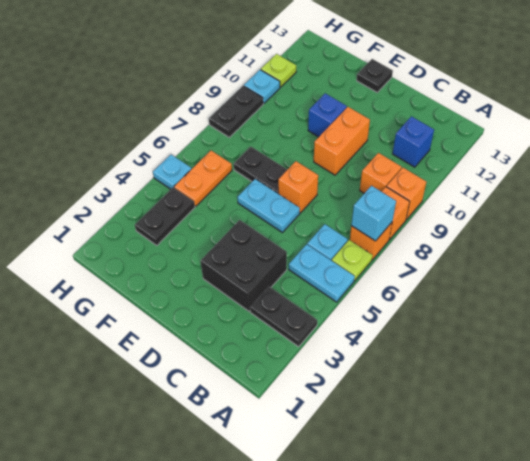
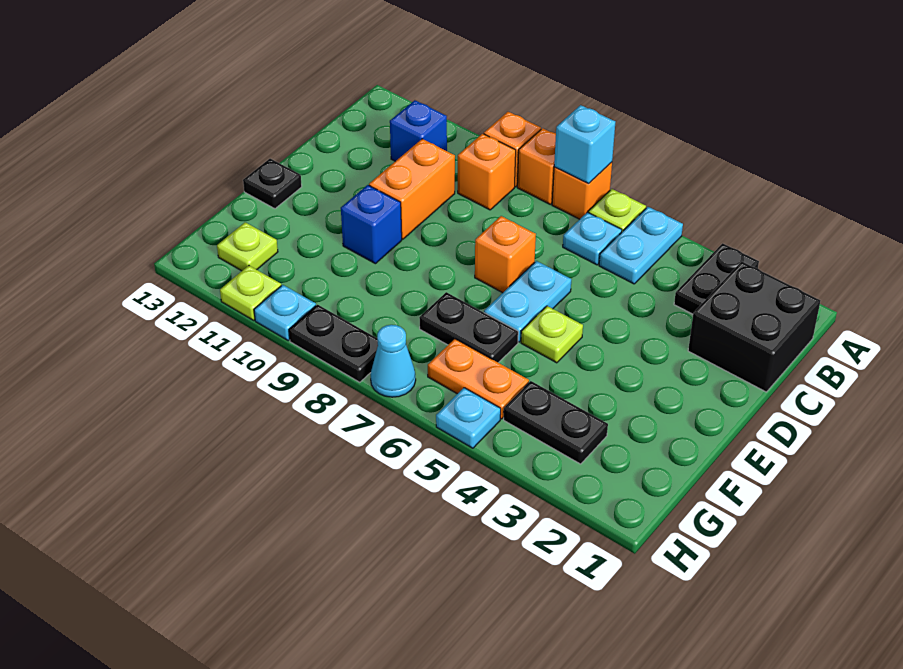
black 2x2 brick [200,220,287,311] -> black 2x2 brick moved to [688,261,821,392]
orange 1x2 brick [314,107,370,175] -> orange 1x2 brick turned to [369,139,455,239]
none -> lime 1x1 plate [521,306,583,363]
black 1x2 plate [234,147,287,194] -> black 1x2 plate turned to [419,292,518,363]
none -> lime 1x1 plate [217,222,278,271]
none -> cyan 1x1 cone [371,325,416,397]

